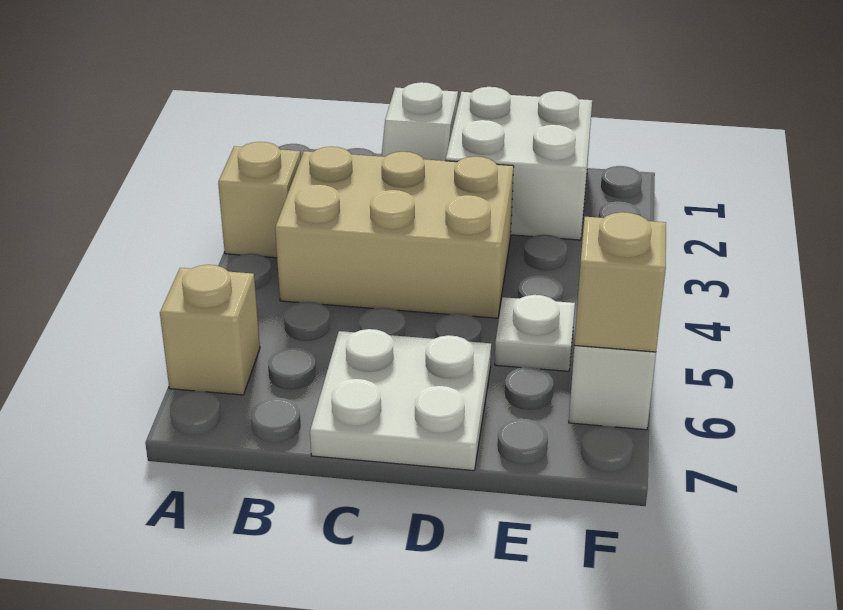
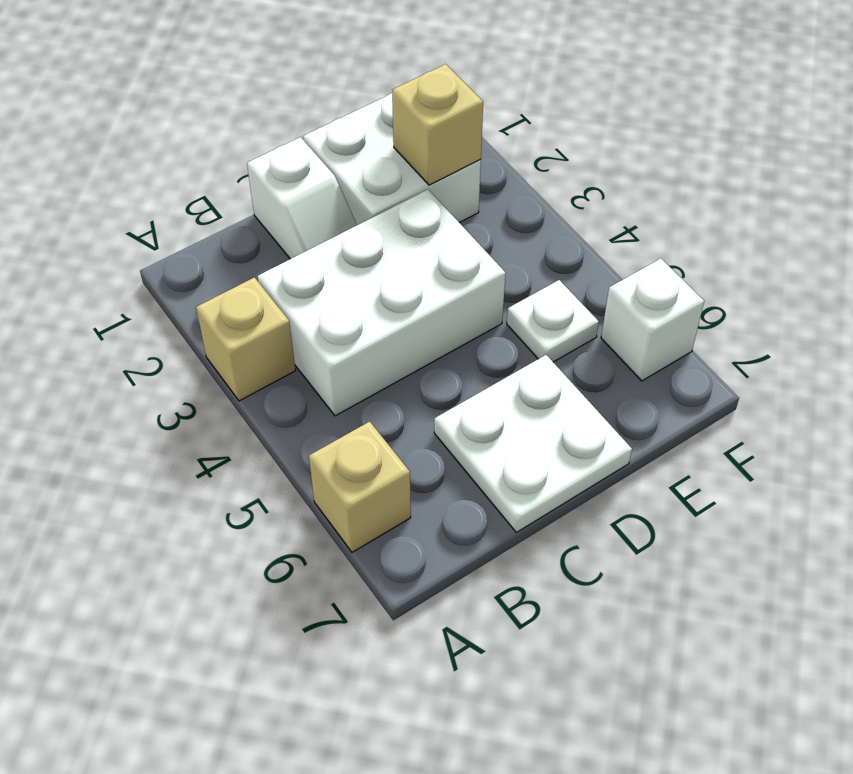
tan 2x3 brick [275,147,514,318] -> white 2x3 brick [258,190,506,416]
tan 1x1 brick [574,212,666,352] -> tan 1x1 brick moved to [392,64,483,185]

